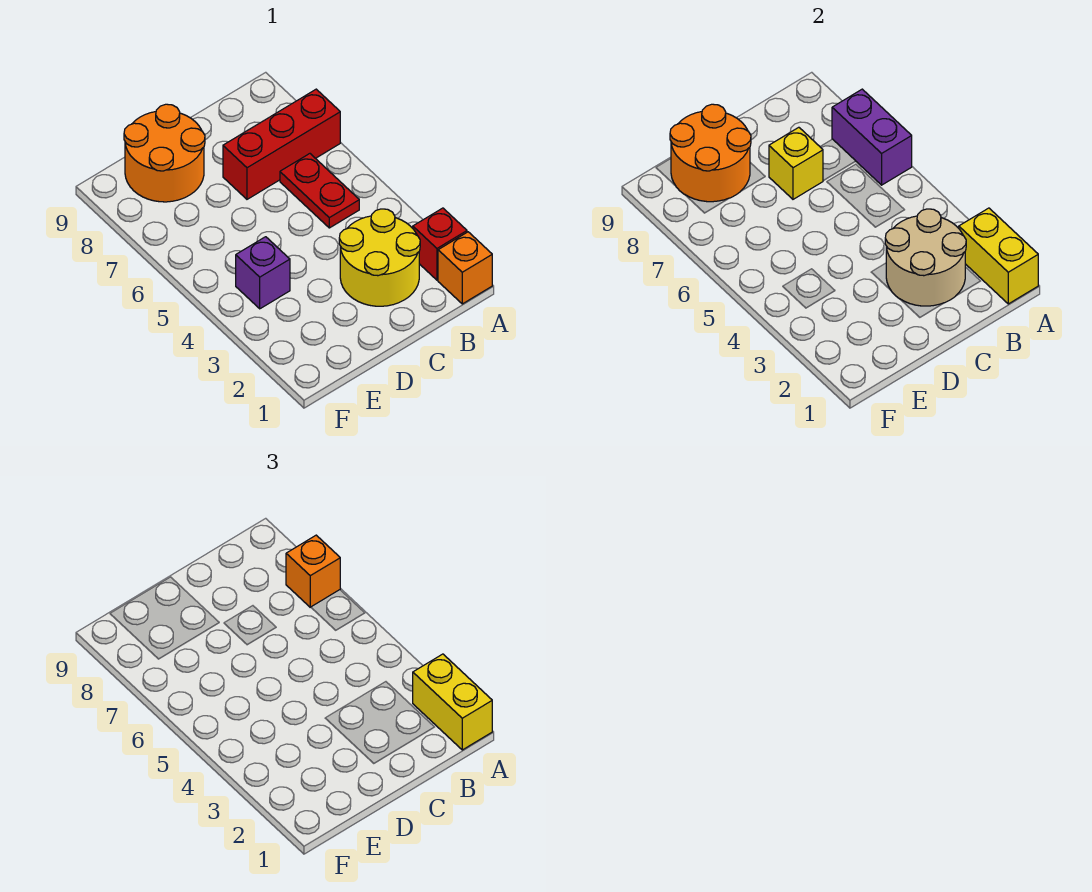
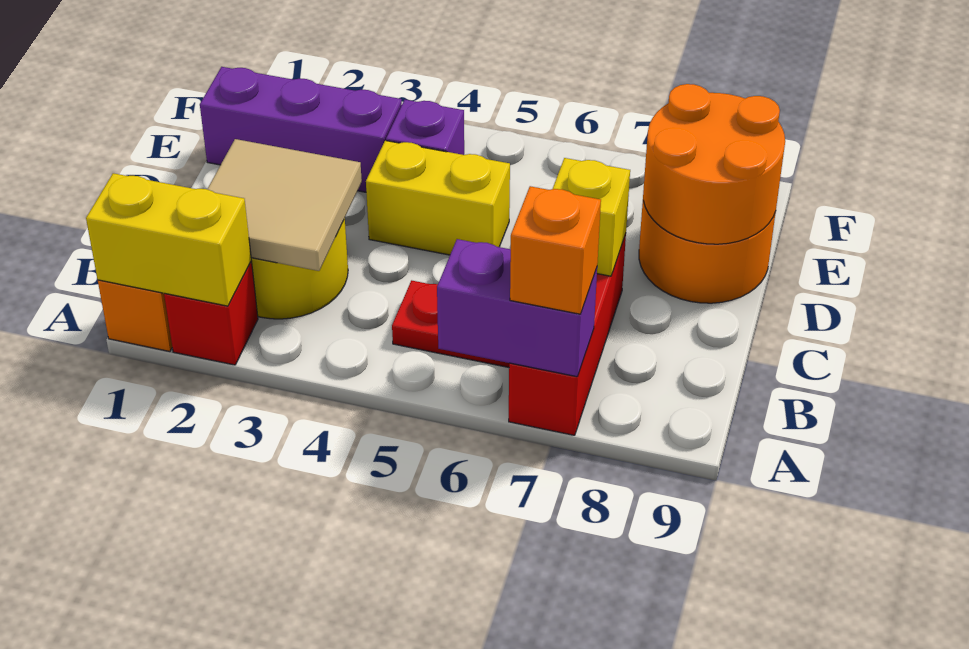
yellow 1x2 brick [413,654,492,750] -> yellow 1x2 brick moved to [366,141,510,255]
tan 2x2 round brick [885,209,966,306] -> tan 2x2 tile [207,139,362,271]
none -> purple 1x3 brick [200,67,402,192]

